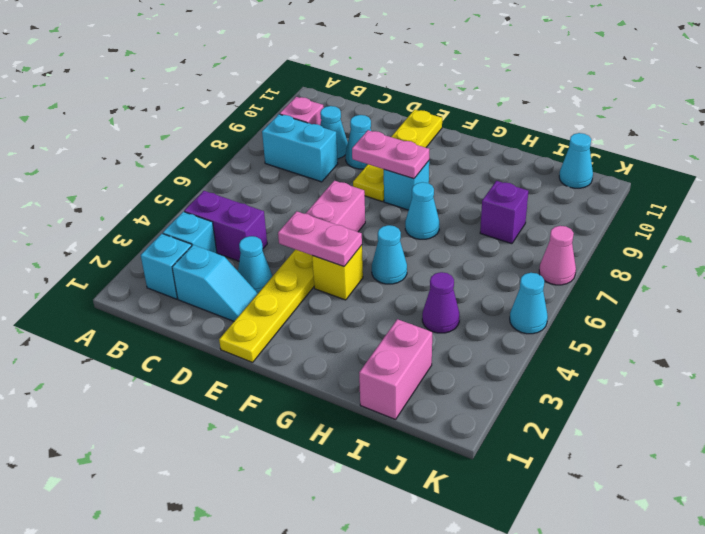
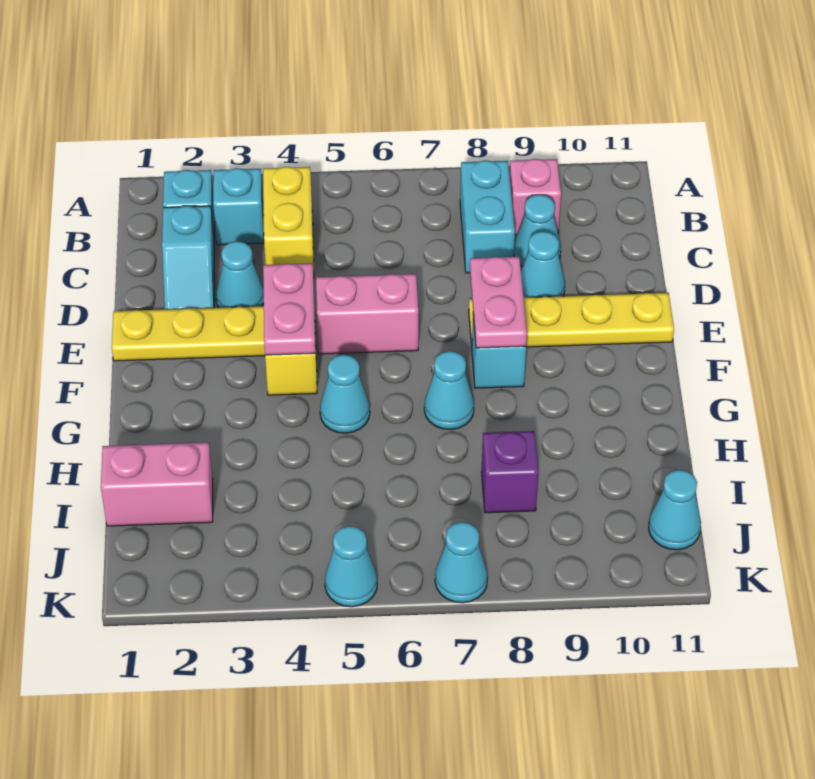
purple 1x2 brick [184,191,267,261] -> yellow 1x2 brick [263,167,314,278]
purple 1x1 cone [422,272,459,333] -> none
pink 1x1 cone [539,226,576,285] -> cyan 1x1 cone [435,522,488,603]

